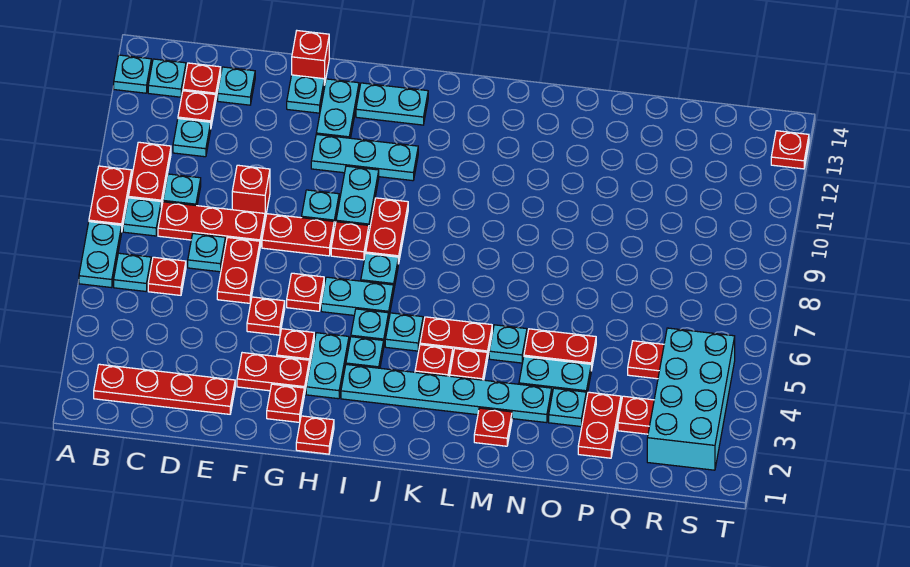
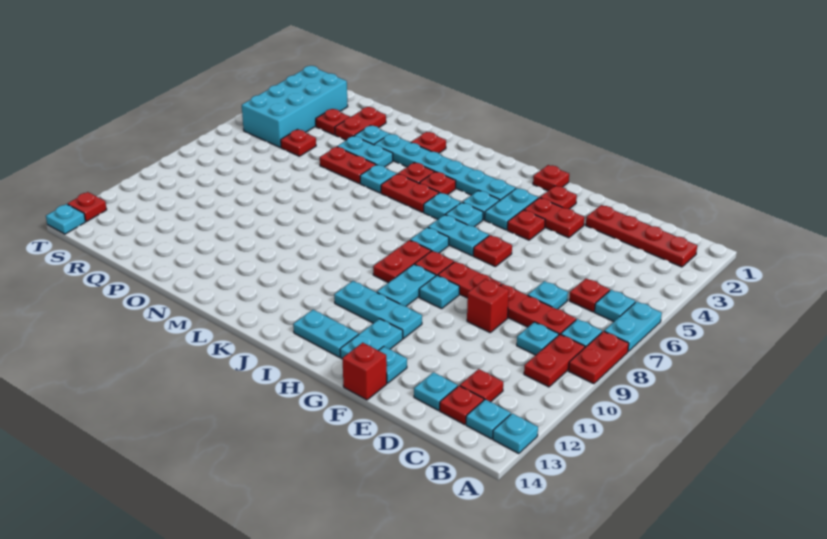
cyan 1x1 plate [173,119,211,157] -> cyan 1x1 plate moved to [46,204,85,234]
red 1x2 plate [217,238,260,303] -> none
red 1x1 plate [247,297,285,335] -> none

